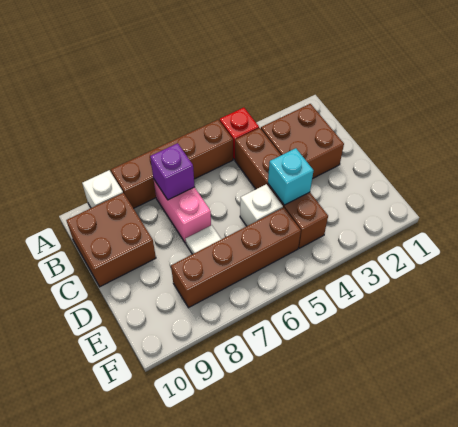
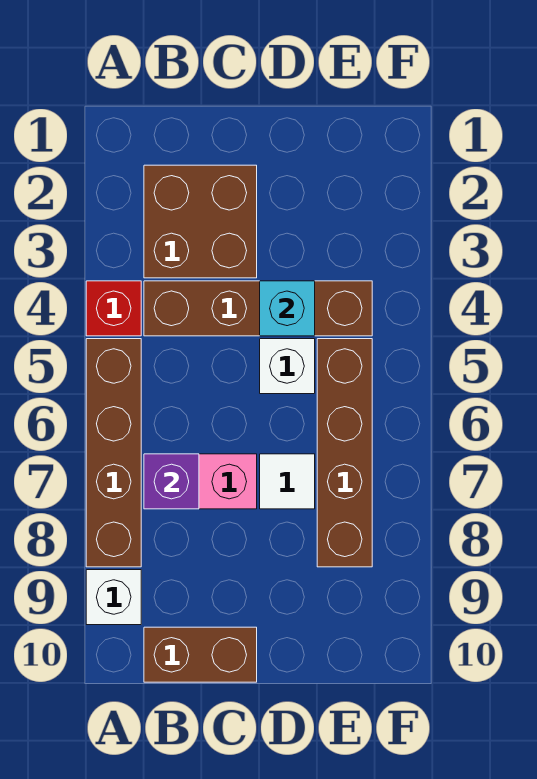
brown 2x2 brick [66,193,156,287] -> brown 1x2 brick [144,627,257,682]

